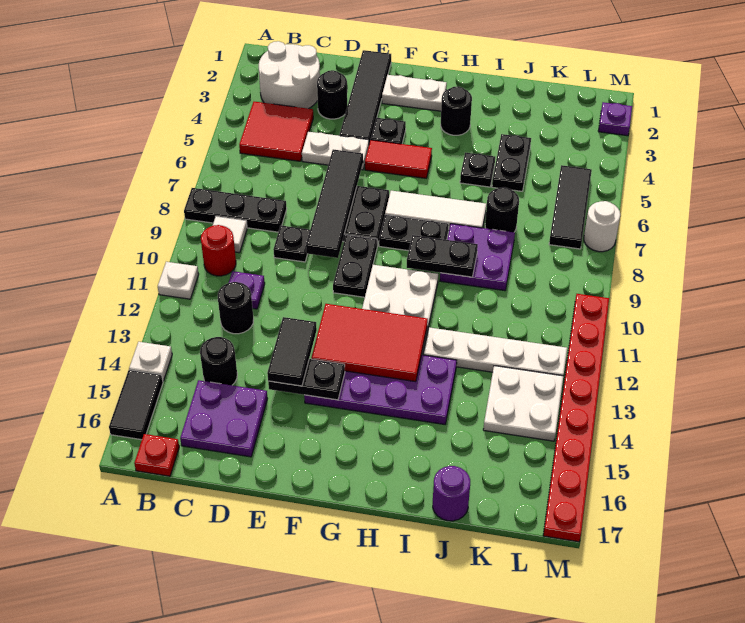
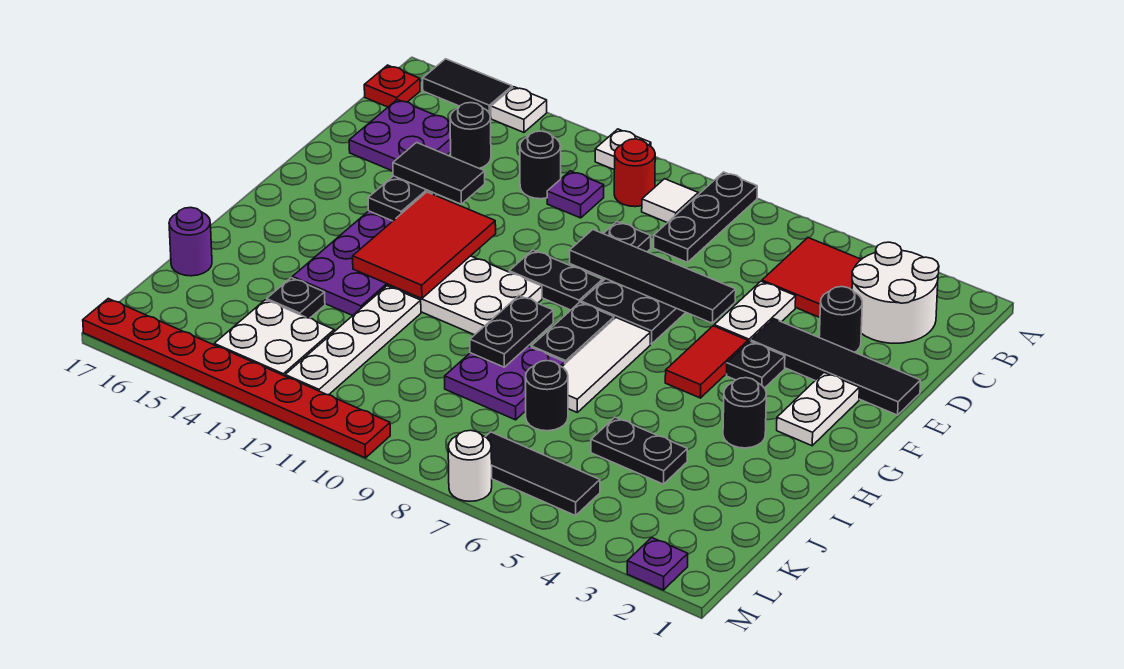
black 1x1 plate [460,153,495,187] -> black 1x1 plate moved to [267,278,325,318]

